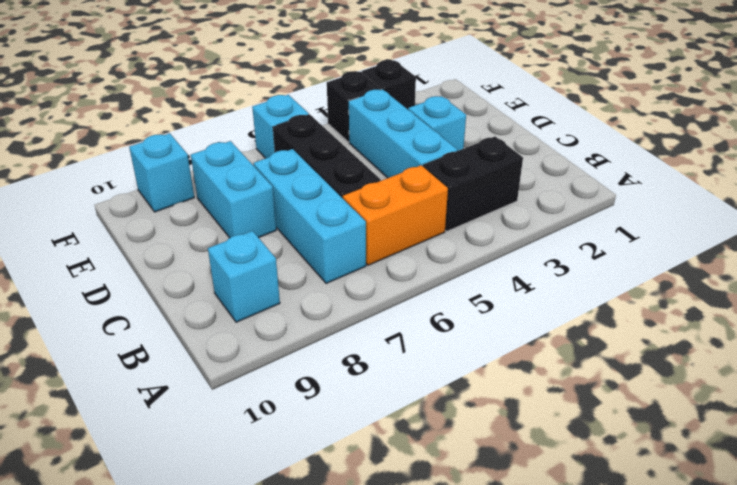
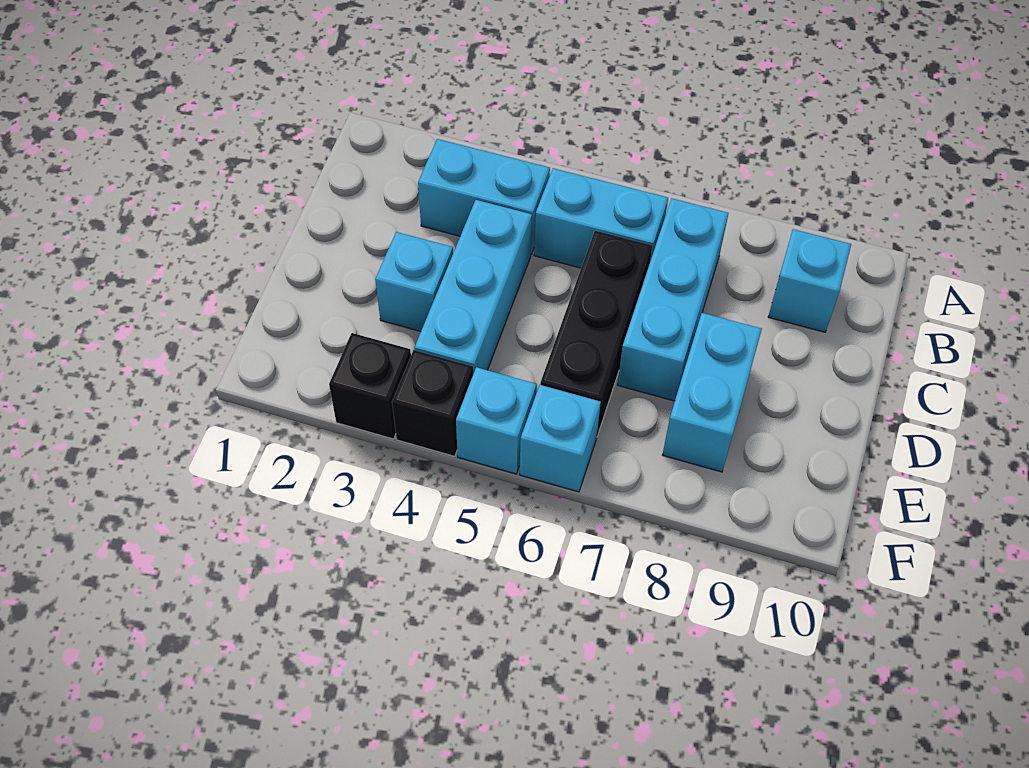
black 1x2 brick [423,137,523,231] -> cyan 1x2 brick [418,139,550,254]
orange 1x2 brick [343,165,448,265] -> cyan 1x2 brick [534,168,668,268]
cyan 1x1 brick [129,133,194,212] -> cyan 1x1 brick moved to [456,367,536,474]

